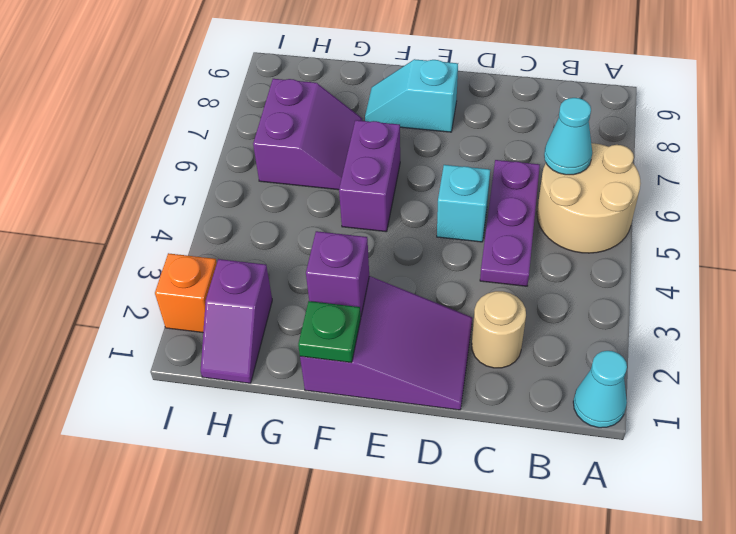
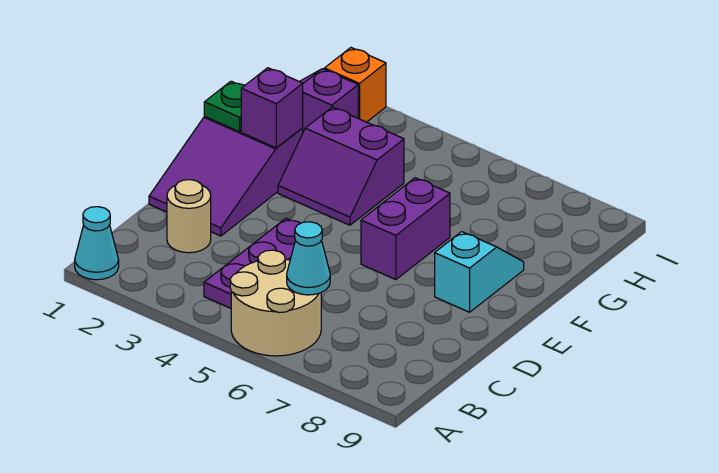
purple 1x3 plate [480,160,540,286] -> purple 1x3 plate turned to [204,218,300,308]
cyan 1x1 brick [437,165,490,242] -> none
purple 1x2 brick [339,120,400,232] -> purple 1x2 brick turned to [361,178,450,280]
purple 2x2 slope [253,79,362,190] -> purple 2x2 slope moved to [278,107,404,225]

